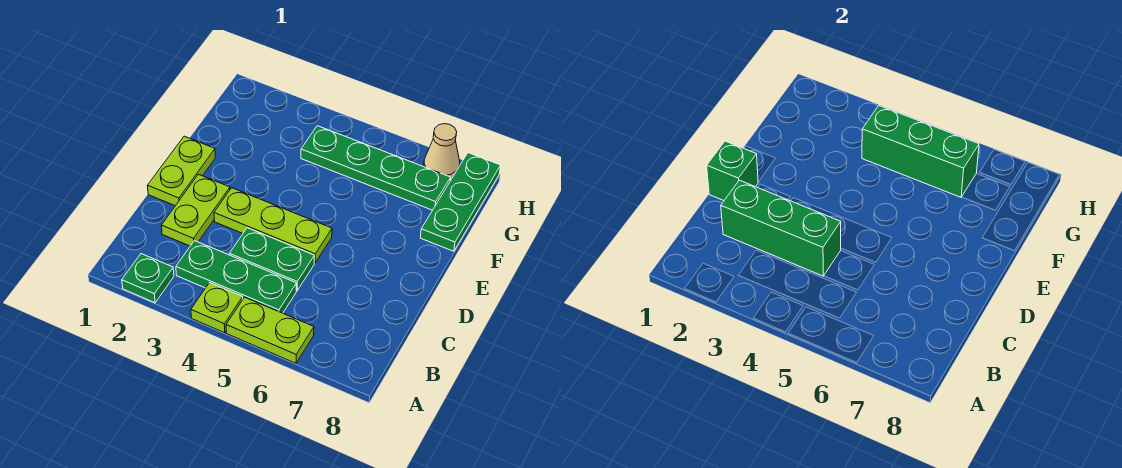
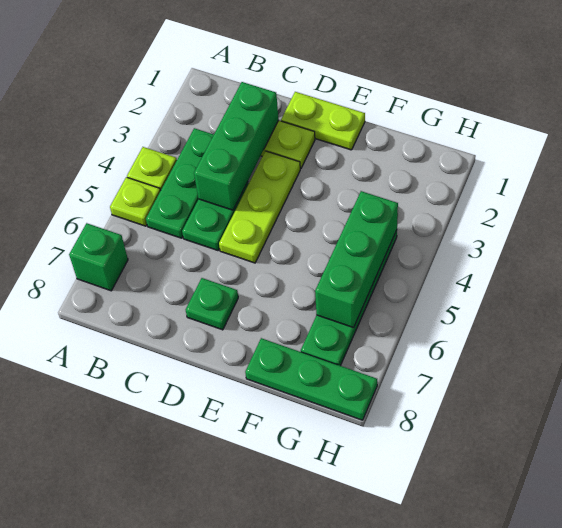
green 1x1 plate [122,254,174,303] -> green 1x1 plate moved to [186,278,238,330]
lime 1x2 plate [226,297,314,363] -> lime 1x1 plate [110,177,161,226]
green 1x1 brick [707,141,758,201] -> green 1x1 brick moved to [69,223,128,291]
tan 1x1 cone [424,124,460,179] -> none

